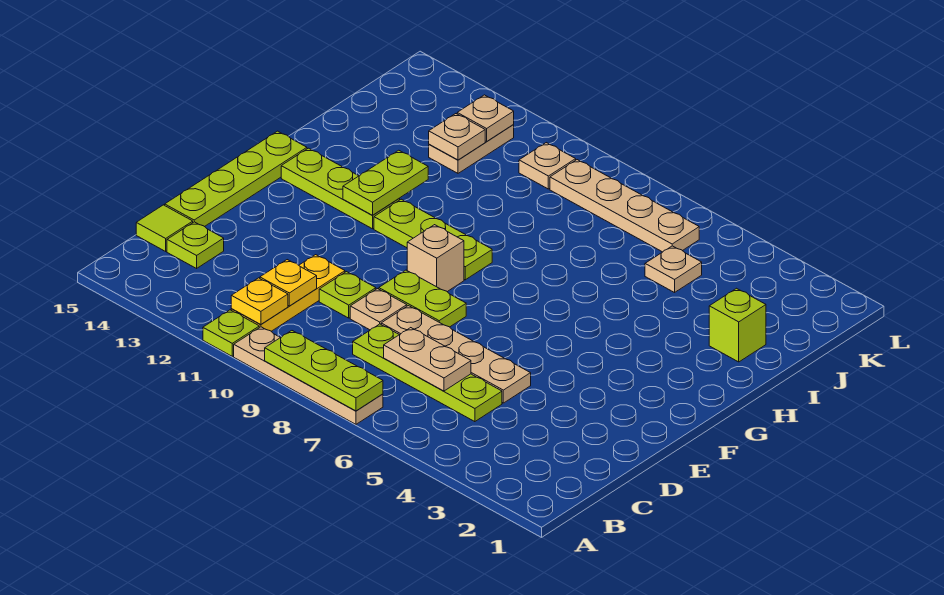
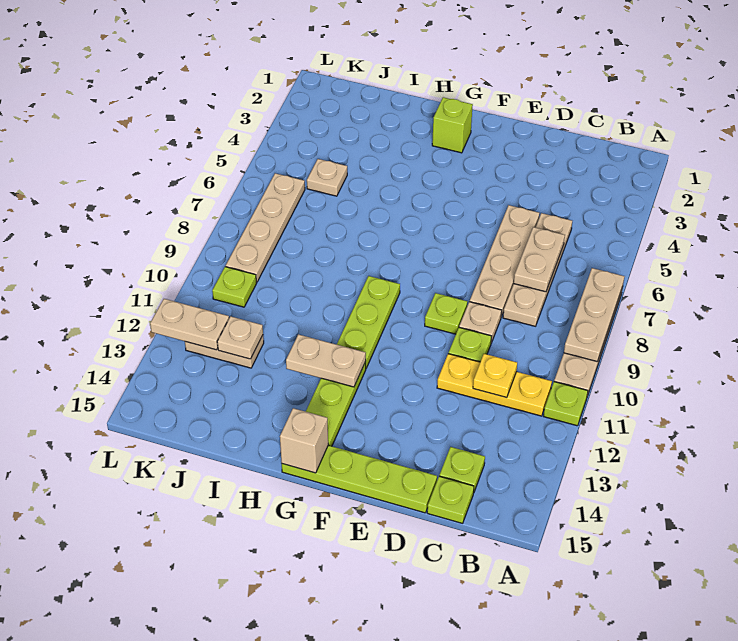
lime 1x3 plate [265,331,383,411] -> tan 1x3 plate [564,268,624,362]
yellow 1x1 plate [231,278,288,324] -> none
lime 1x4 plate [353,324,502,422] -> tan 1x4 plate [503,213,572,326]
lime 1x1 tile [136,205,193,251] -> lime 1x1 plate [427,476,474,523]
lime 1x2 plate [379,270,466,327] -> lime 1x1 plate [425,293,467,334]
tan 1x1 brick [407,225,464,292] -> tan 1x1 brick moved to [280,408,328,473]
lime 1x2 plate [343,150,428,215] -> tan 1x2 plate [286,334,366,387]
lime 1x1 brick [709,288,766,362] -> lime 1x1 brick moved to [432,97,473,153]
tan 1x1 plate [519,143,576,189] -> lime 1x1 plate [212,267,257,307]
tan 1x1 plate [457,95,514,141] -> tan 1x2 plate [150,299,229,350]

